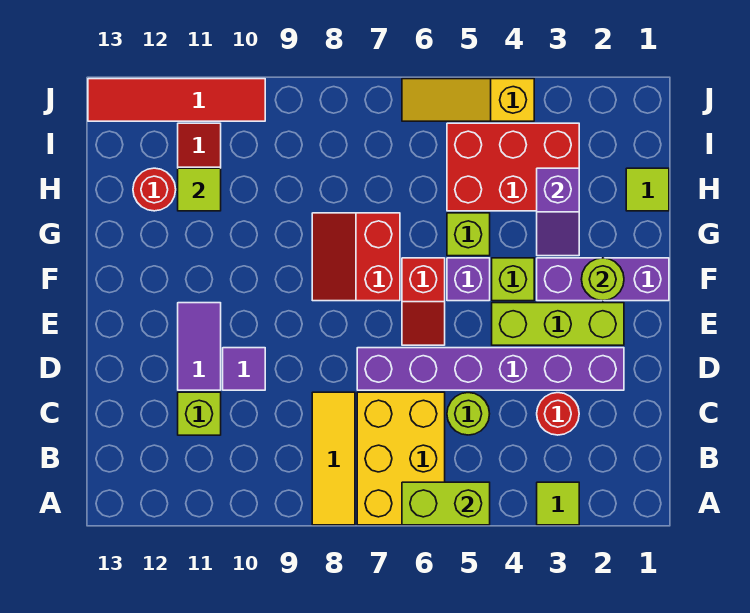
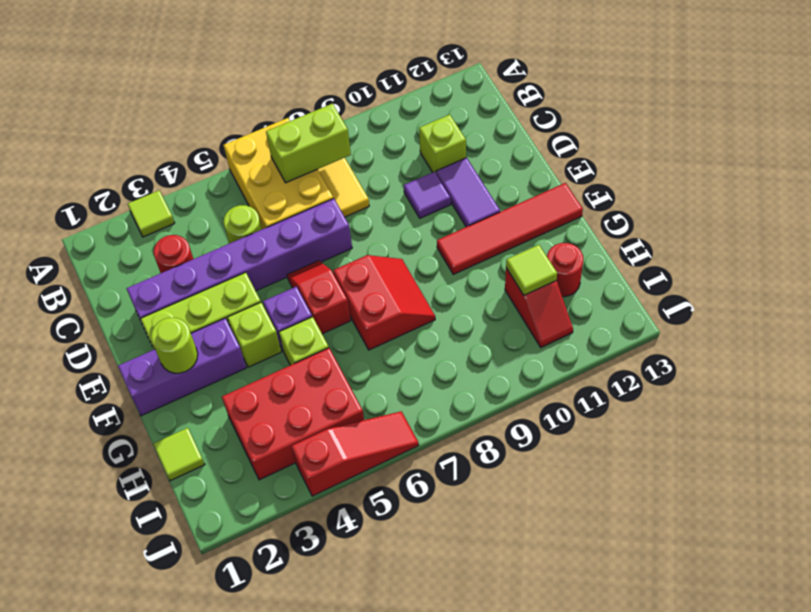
lime 1x2 brick [402,482,490,525] -> lime 1x2 brick moved to [266,104,351,183]
purple 1x2 slope [537,168,579,256] -> none
yellow 1x3 slope [402,79,534,121] -> red 1x3 slope [291,411,419,496]
red 1x4 tile [88,79,265,121] -> red 1x4 tile moved to [437,183,583,274]

